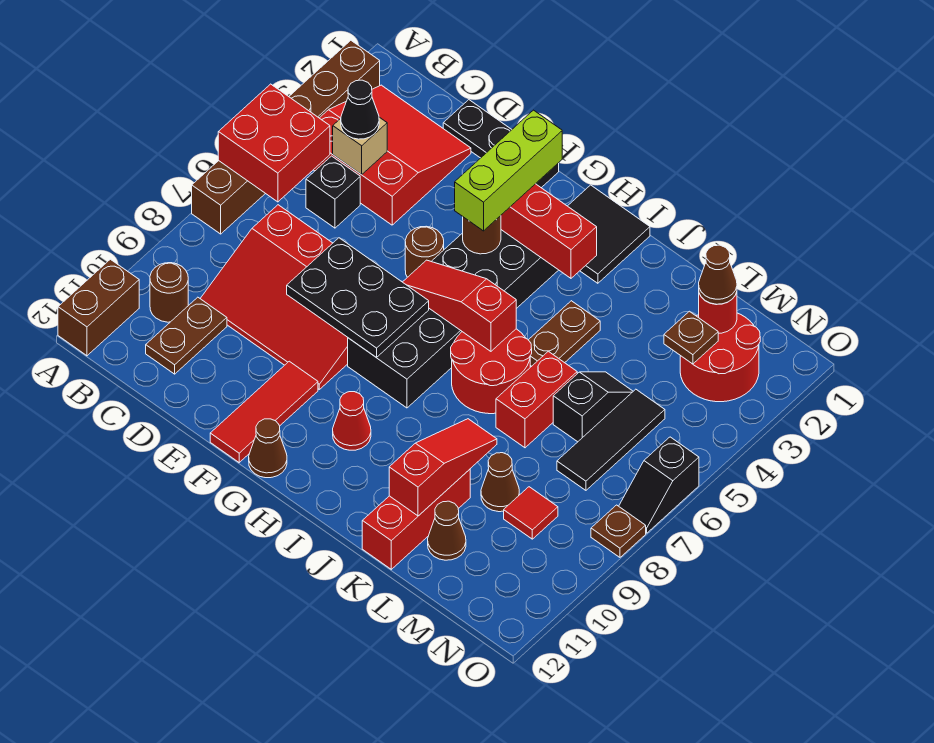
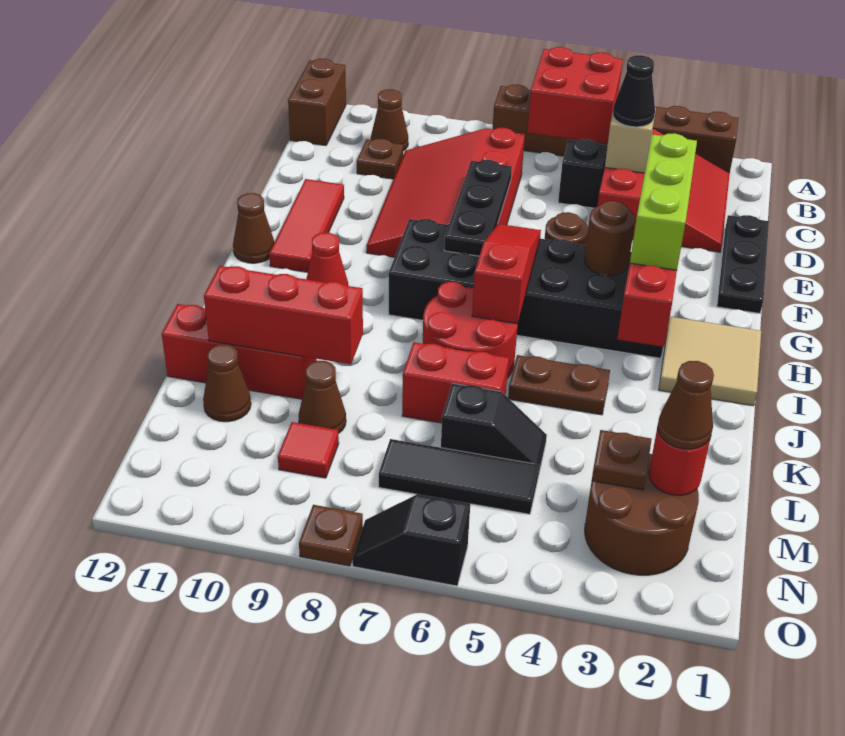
brown 1x2 brick [58,259,139,356] -> brown 1x2 brick turned to [288,59,346,145]
brown 1x1 round brick [150,263,188,322] -> brown 1x1 cone [371,89,408,151]
brown 1x2 plate [146,297,227,374] -> brown 1x1 plate [357,139,403,179]
black 2x3 plate [287,238,429,357] -> black 1x3 plate [444,160,512,256]
red 1x3 tile [210,361,318,462] -> red 1x3 tile turned to [269,179,344,272]
lime 1x3 brick [455,110,562,231] -> lime 1x3 brick turned to [630,133,697,270]
black 2x2 tile [568,185,650,283] -> tan 2x2 tile [659,317,761,406]
red 1x3 slope [389,419,497,516] -> red 1x3 brick [204,266,363,364]
red 2x2 round brick [680,313,760,402] -> brown 2x2 round brick [585,454,699,575]

